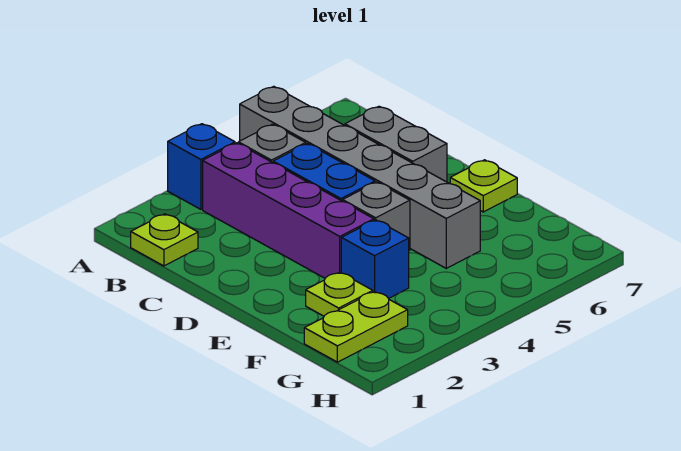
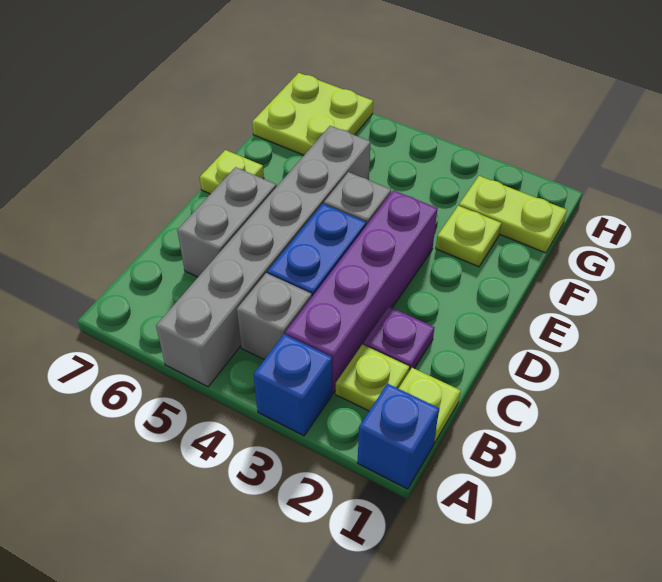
none -> lime 1x1 plate [336,345,409,411]
none -> purple 1x1 plate [363,307,435,371]
blue 1x1 brick [341,220,409,298] -> blue 1x1 brick moved to [357,384,439,489]
none -> lime 2x2 plate [252,73,373,155]

